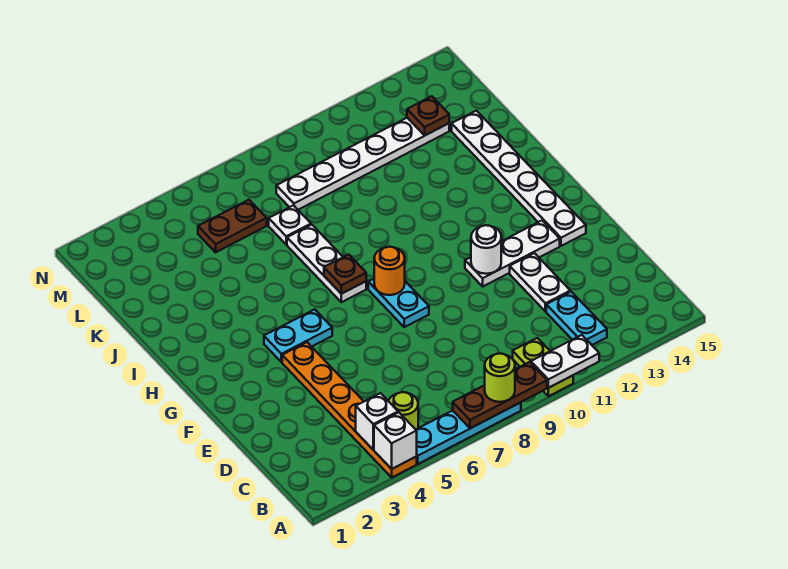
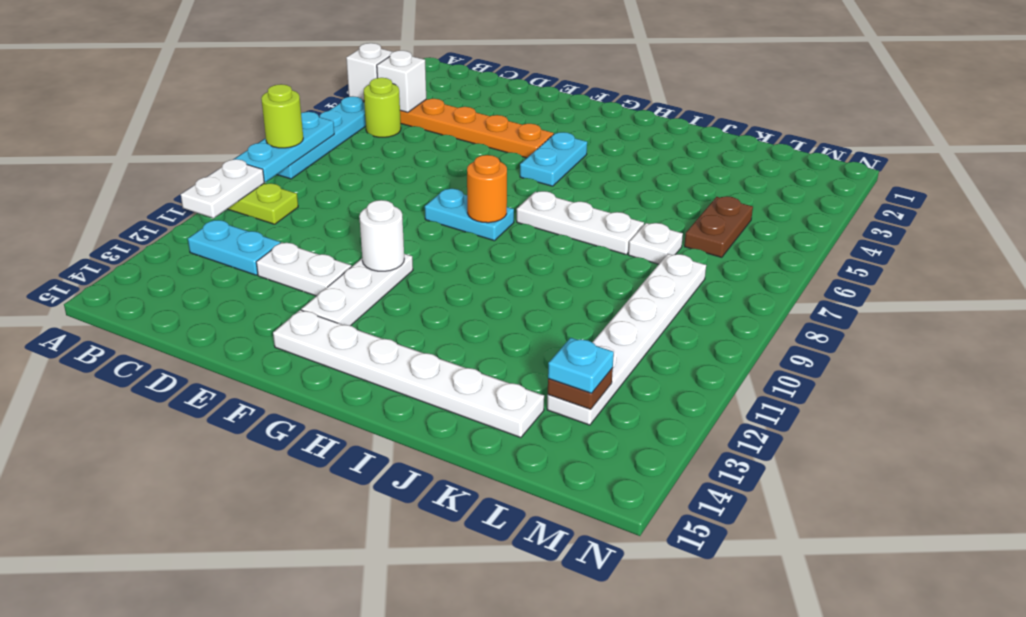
brown 1x3 plate [453,362,547,428] -> cyan 1x3 plate [234,112,334,182]
brown 1x1 plate [324,254,366,294] -> none
none -> cyan 1x1 plate [548,338,614,393]

